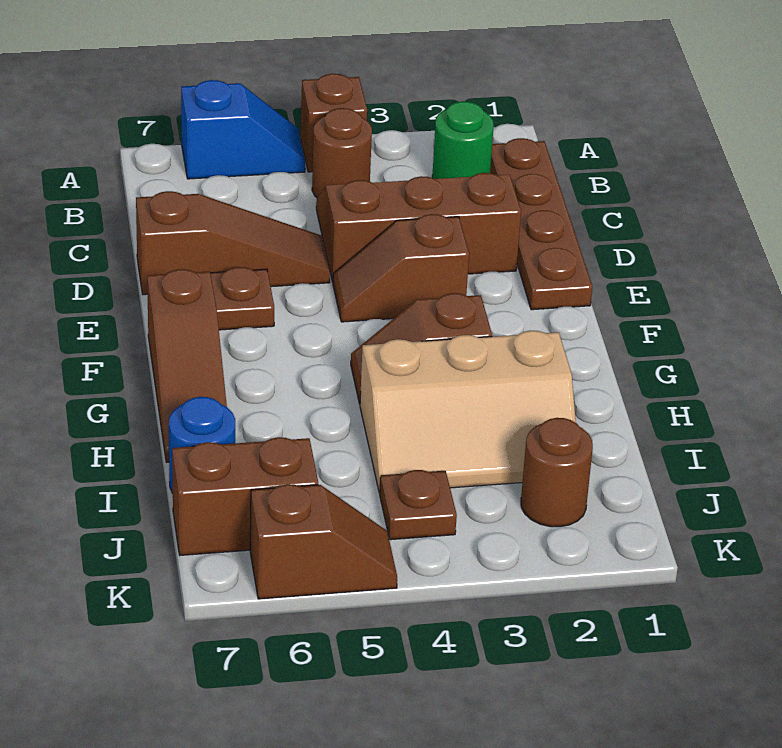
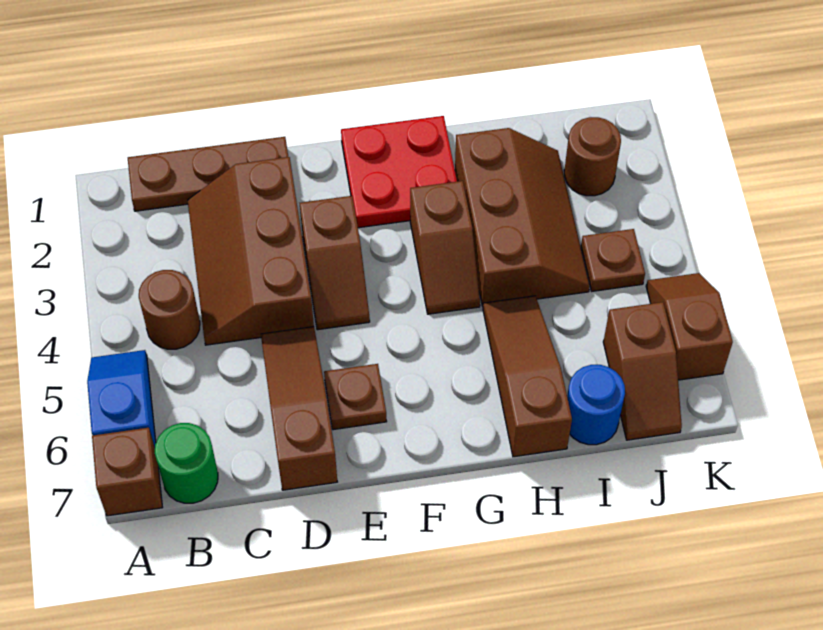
brown 1x1 brick [301,74,367,172] -> brown 1x1 brick moved to [92,428,162,516]
brown 1x4 plate [490,138,592,310] -> brown 1x3 plate [128,137,288,211]
green 1x1 round brick [432,101,494,179] -> green 1x1 round brick moved to [155,423,218,503]
none -> red 2x2 plate [341,116,457,228]
brown 1x3 slope [147,269,227,462] -> brown 1x3 slope turned to [483,296,572,457]
tan 2x3 slope [360,330,576,493] -> brown 2x3 slope [455,128,590,306]
brown 1x2 brick [172,437,318,555] -> brown 1x2 slope [603,302,682,440]

